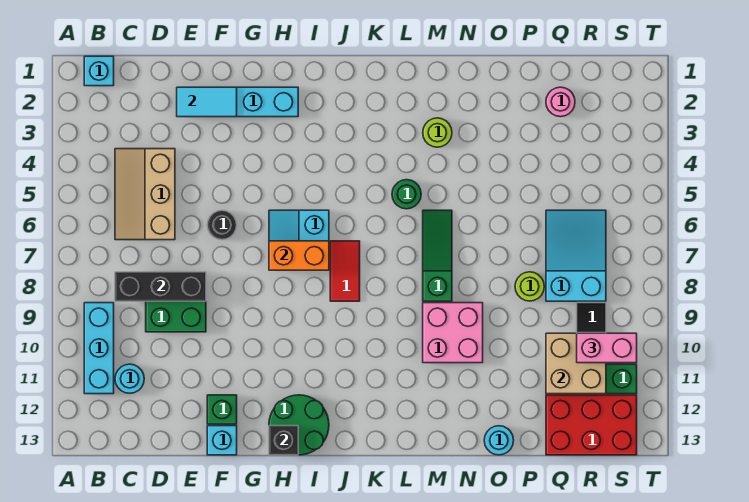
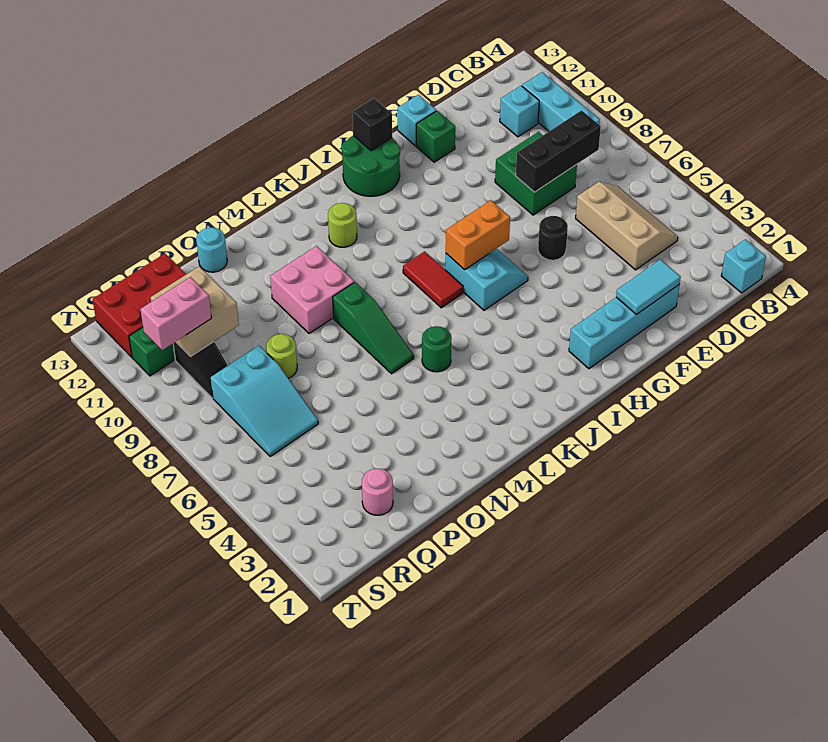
cyan 1x1 round brick [115,364,144,393] -> cyan 1x1 brick [500,86,539,137]
lime 1x1 round brick [423,118,452,147] -> lime 1x1 round brick moved to [328,203,357,247]

